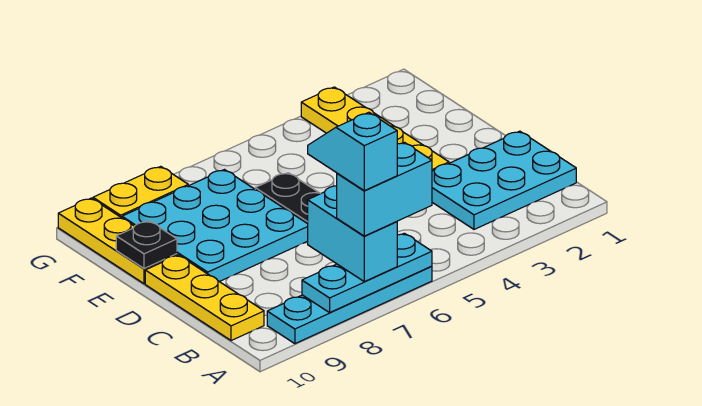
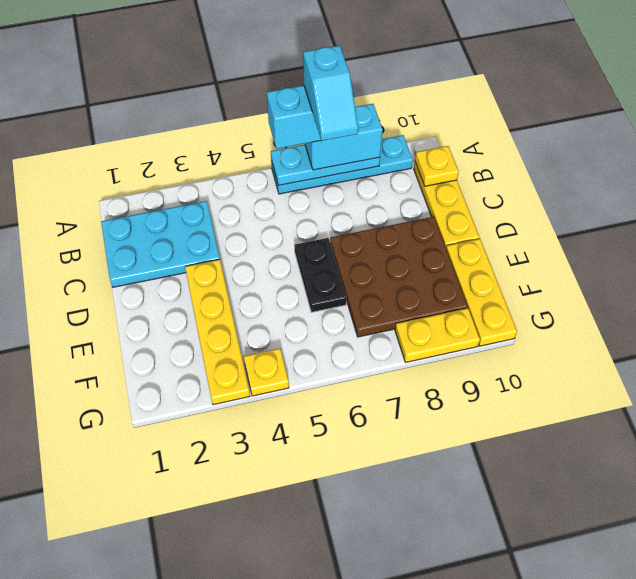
cyan 1x2 brick [308,186,397,282] -> cyan 1x2 brick turned to [305,104,383,170]
none -> yellow 1x1 plate [415,146,459,186]
cyan 3x3 plate [122,170,308,282] -> brown 3x3 plate [330,217,468,337]
black 1x1 plate [116,221,177,268] -> none
none -> yellow 1x1 plate [244,348,289,396]

